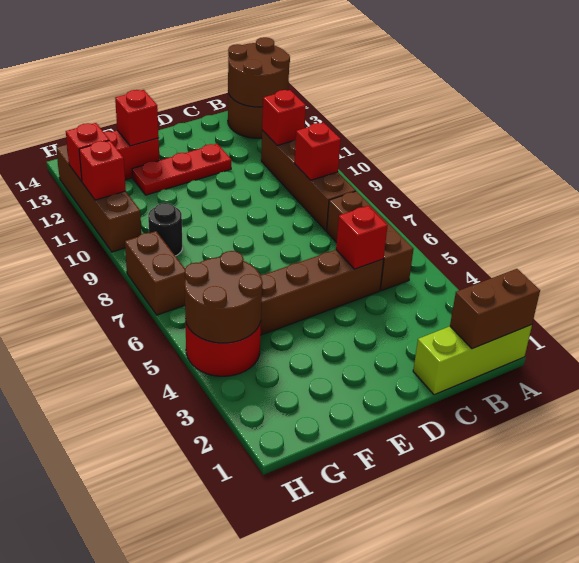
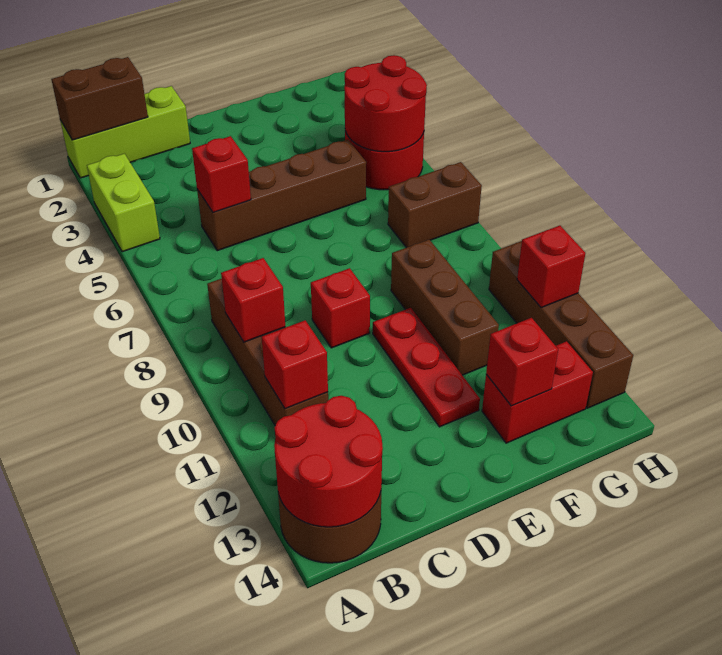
none -> lime 1x2 brick [87,154,160,252]
brown 2x2 round brick [228,37,290,107] -> red 2x2 round brick [274,396,383,527]
brown 1x3 brick [327,191,413,291] -> brown 1x3 brick moved to [391,240,499,375]
red 1x3 plate [132,144,231,195] -> red 1x3 plate turned to [373,308,480,427]
brown 2x2 round brick [185,251,263,343] -> red 2x2 round brick [344,55,427,152]
black 1x1 round brick [148,203,182,256] -> none
brown 1x2 brick [125,231,185,315] -> brown 1x2 brick turned to [388,162,482,248]
red 1x1 brick [66,123,109,181] -> red 1x1 brick moved to [311,268,370,348]

